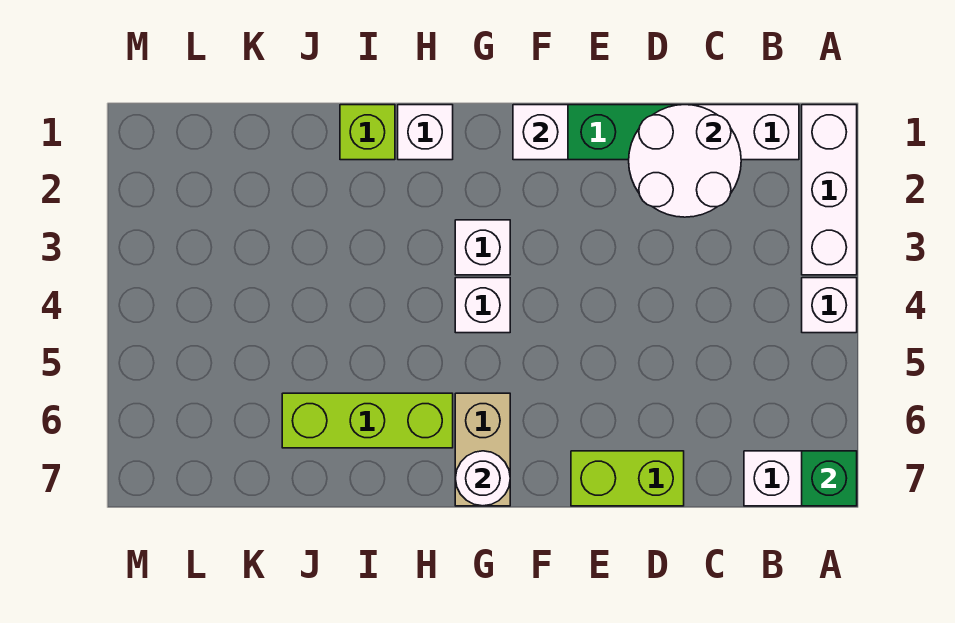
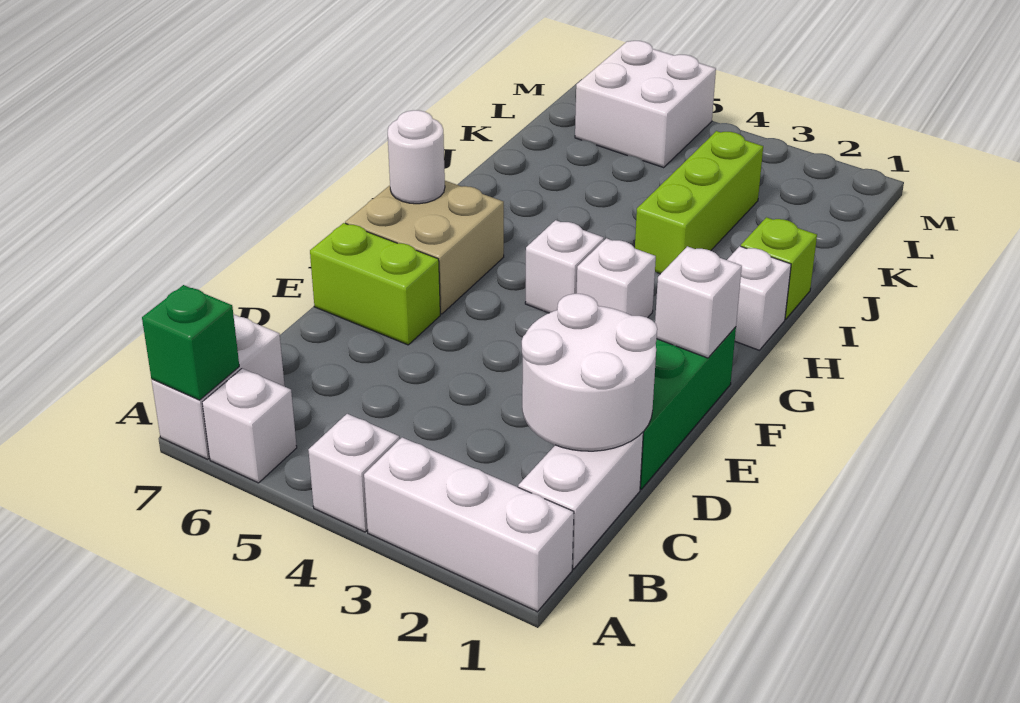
none -> white 1x1 brick [202,369,297,483]
lime 1x2 brick [571,451,684,506] -> lime 1x2 brick turned to [310,223,440,345]
tan 1x2 brick [455,393,510,506] -> tan 2x2 brick [345,181,504,314]
lime 1x3 brick [282,393,453,448] -> lime 1x3 brick moved to [635,131,763,274]
none -> white 2x2 brick [575,41,716,167]

